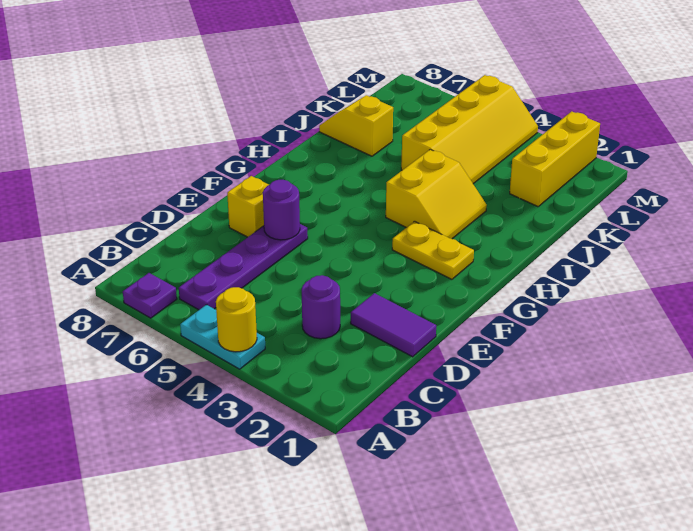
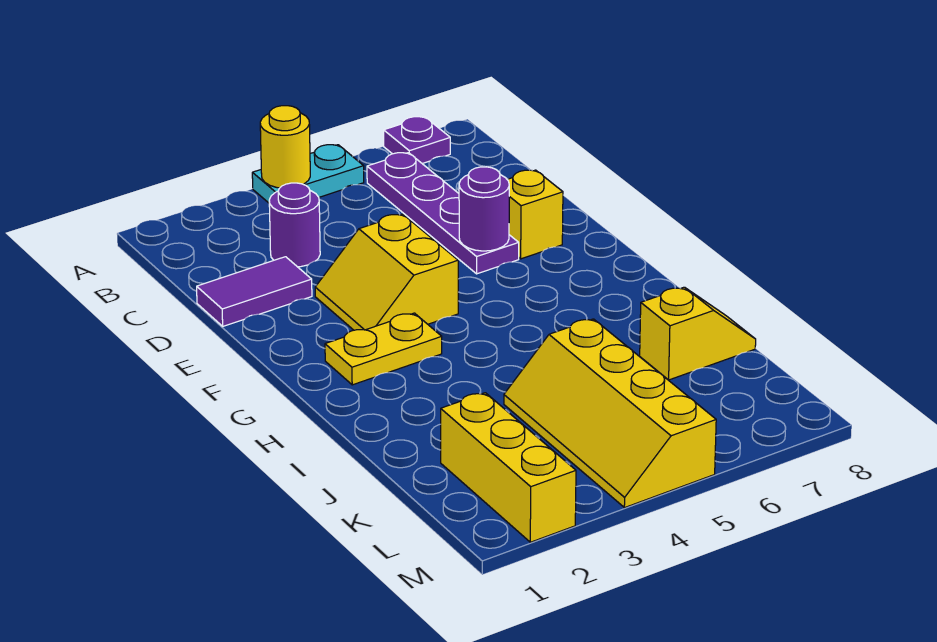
yellow 2x2 slope [386,149,487,239] -> yellow 2x2 slope moved to [315,214,458,330]

